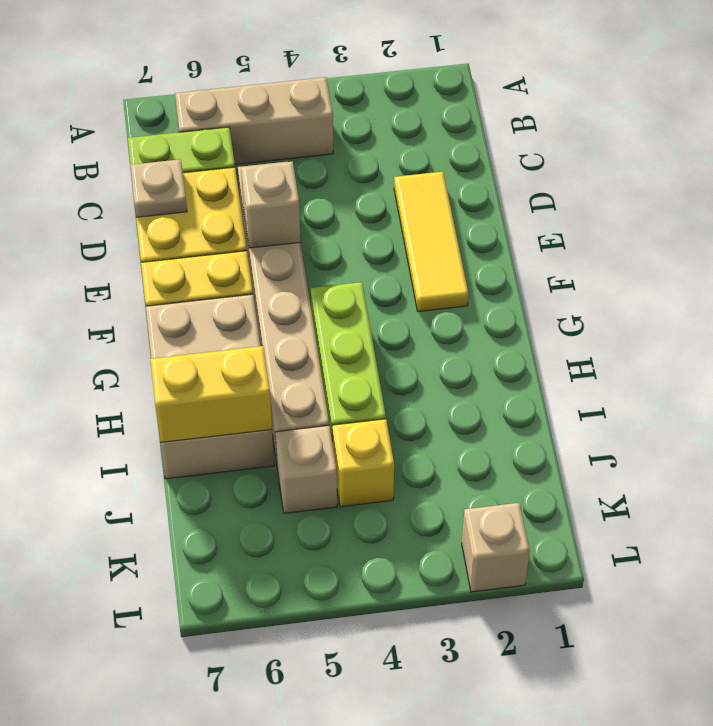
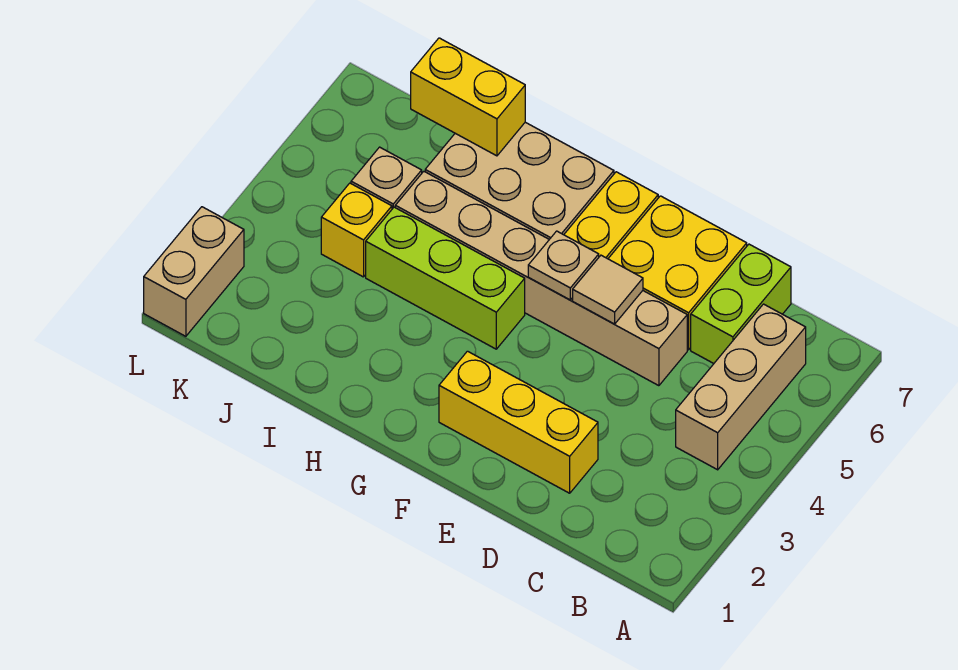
yellow 1x3 tile [394,172,469,312] -> yellow 1x3 brick [439,351,598,493]
tan 1x1 plate [130,159,187,217] -> tan 1x1 plate moved to [528,231,599,300]
tan 1x1 brick [241,162,301,248] -> tan 1x1 tile [573,255,643,324]
yellow 1x2 brick [150,346,272,442] -> yellow 1x2 brick turned to [411,38,525,156]
tan 1x1 brick [462,503,530,592] -> tan 1x2 brick [144,207,244,336]

